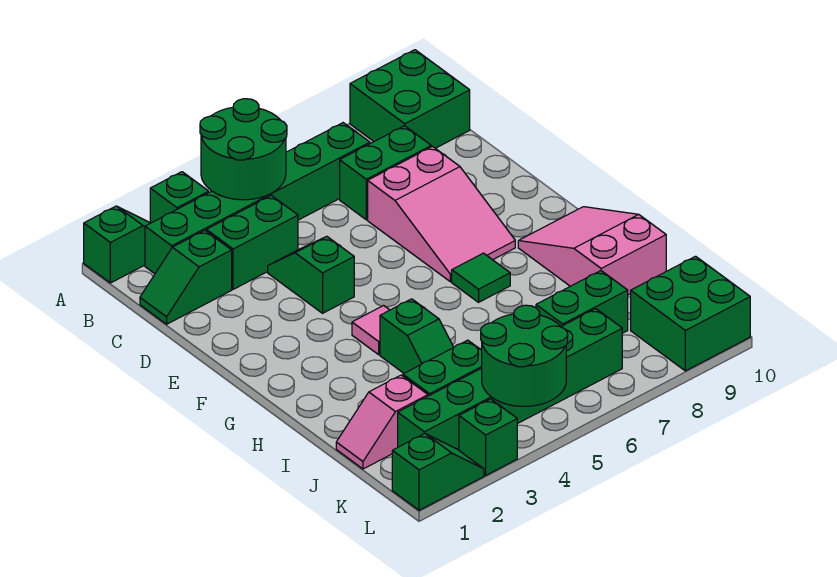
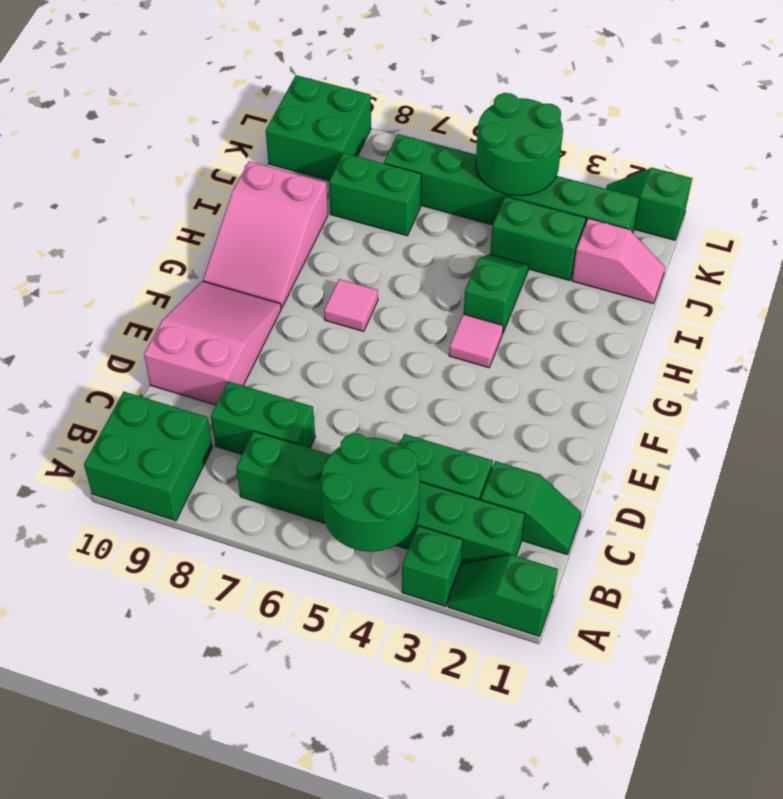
green 1x2 slope [268,236,354,313] -> none
pink 2x3 slope [368,147,515,282] -> pink 2x3 slope moved to [144,281,281,405]
green 1x1 tile [452,253,510,302] -> pink 1x1 tile [324,279,378,331]
green 1x1 brick [459,399,517,475] -> none

